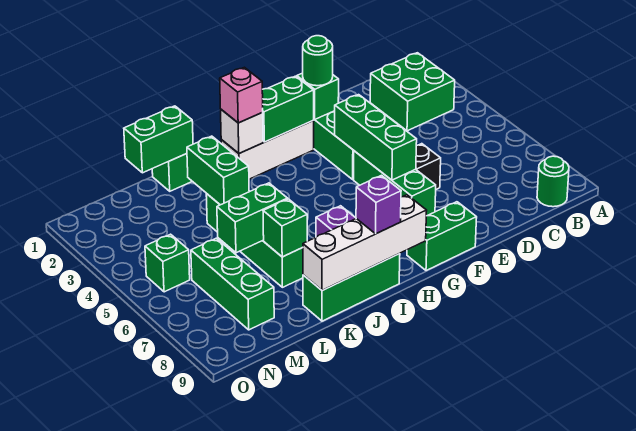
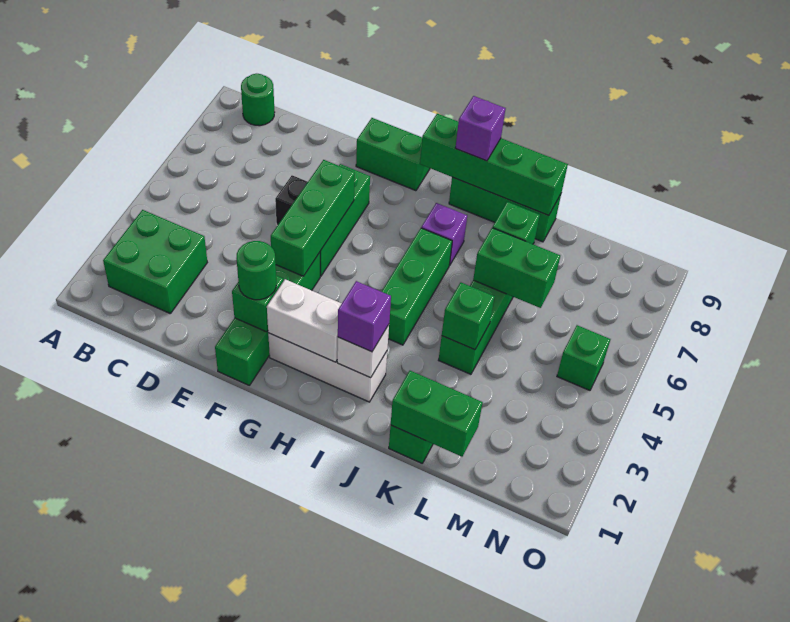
green 1x2 brick [262,76,314,142] -> white 1x2 brick [267,279,342,362]
white 1x4 brick [303,195,427,291] -> green 1x4 brick [420,114,568,216]
pink 1x1 brick [220,67,263,123] -> purple 1x1 brick [338,281,391,352]
green 1x2 brick [187,136,249,205] -> green 1x1 brick [442,283,495,350]
green 1x3 brick [191,238,274,330] -> green 1x3 brick moved to [382,228,452,345]

